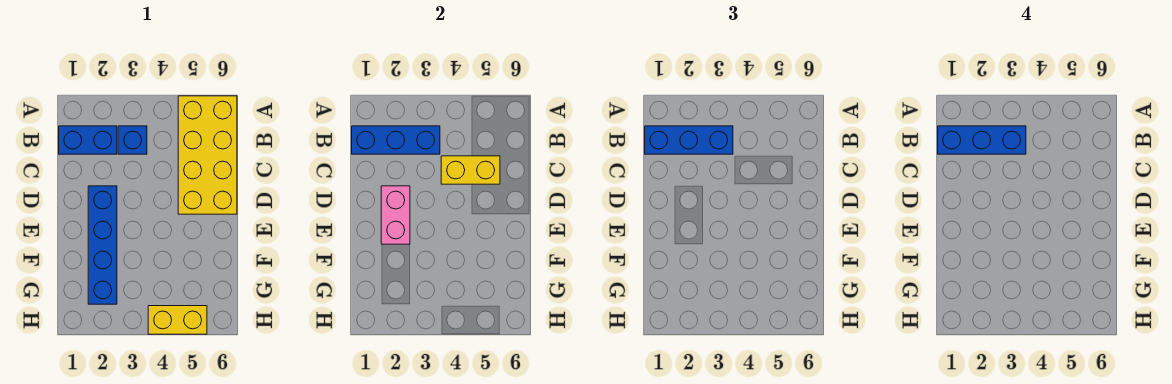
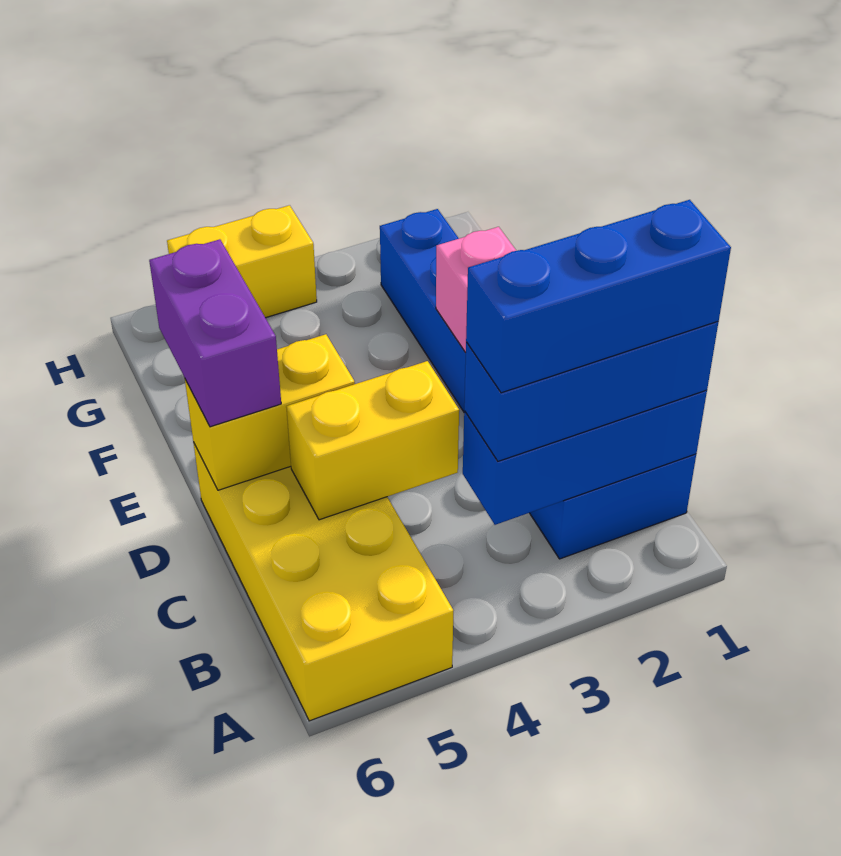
blue 1x1 brick [118,126,147,154] -> none
none -> yellow 1x2 brick [185,334,355,490]
none -> purple 1x2 brick [149,239,281,427]

